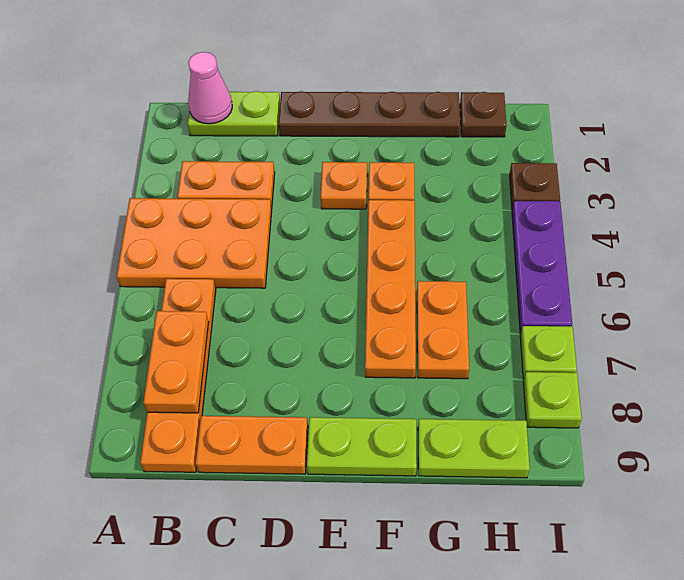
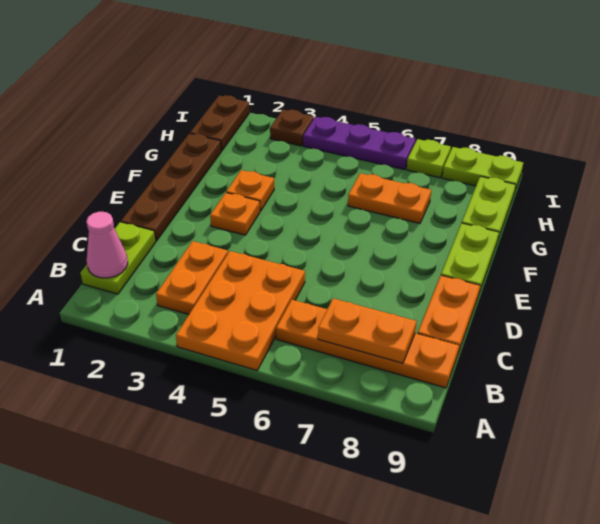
orange 1x4 plate [365,200,416,378] -> none
brown 1x1 plate [460,92,506,137] -> brown 1x2 plate [190,95,249,151]
lime 1x1 plate [523,372,582,428] -> lime 1x2 plate [442,147,523,193]

